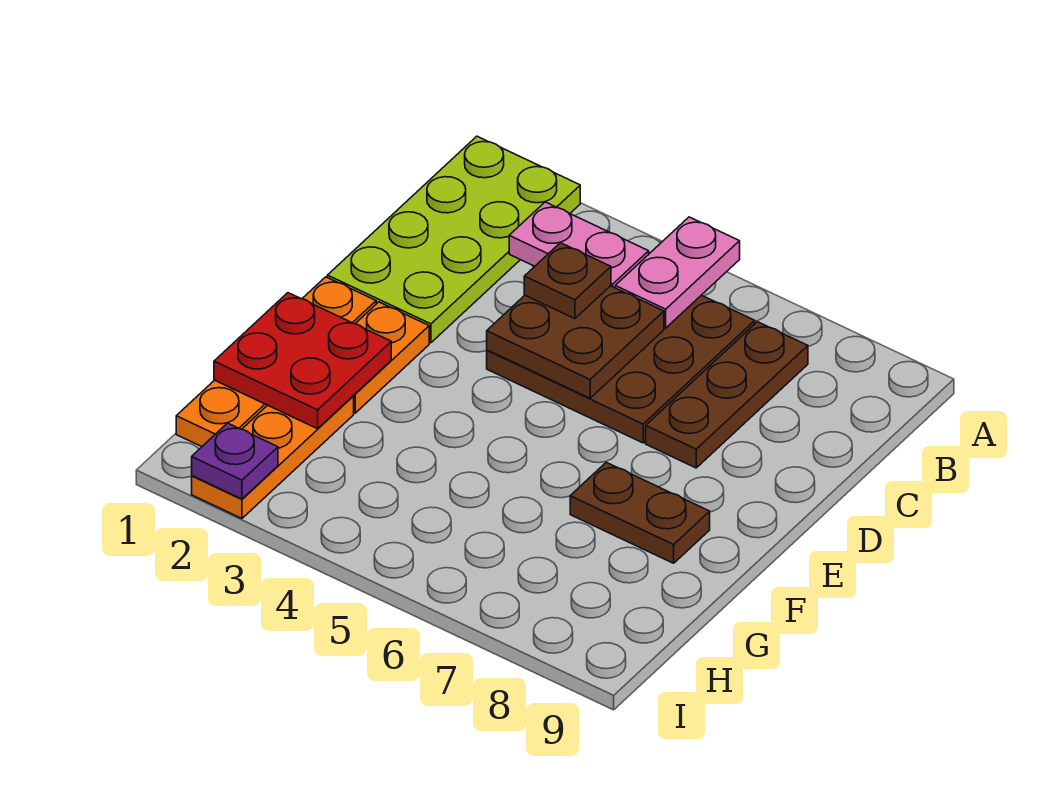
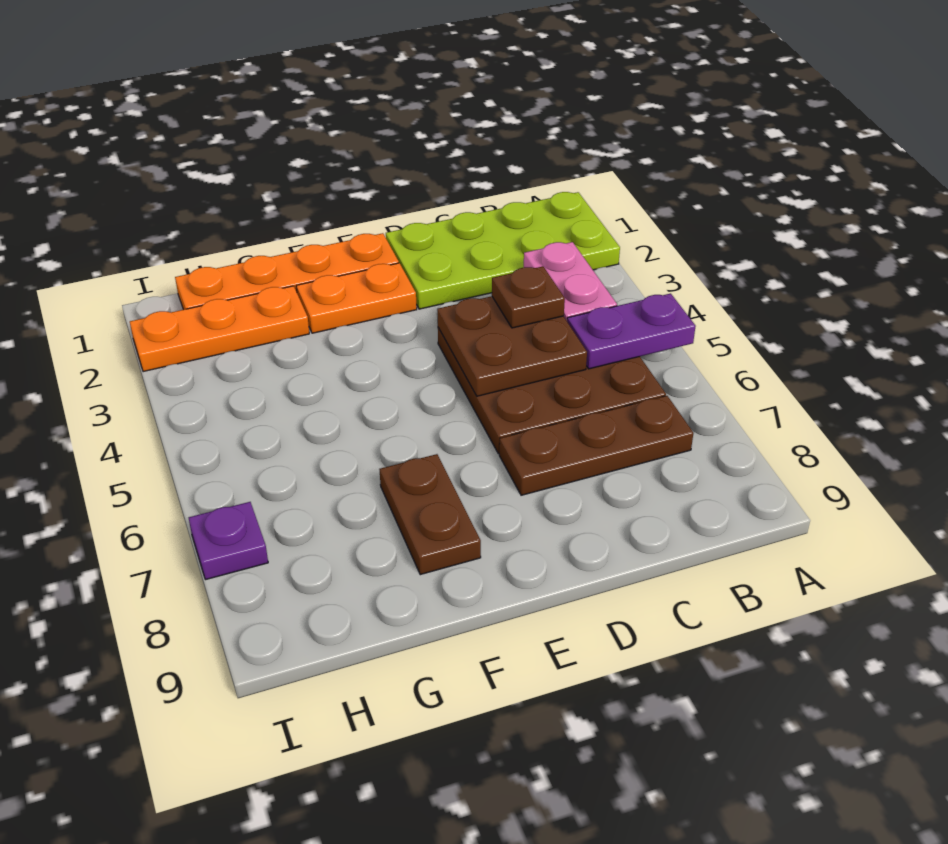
pink 1x2 plate [615,217,740,328] -> purple 1x2 plate [567,293,696,369]
red 2x2 plate [214,293,391,429] -> none
purple 1x1 plate [192,423,278,499] -> purple 1x1 plate moved to [189,502,268,580]

